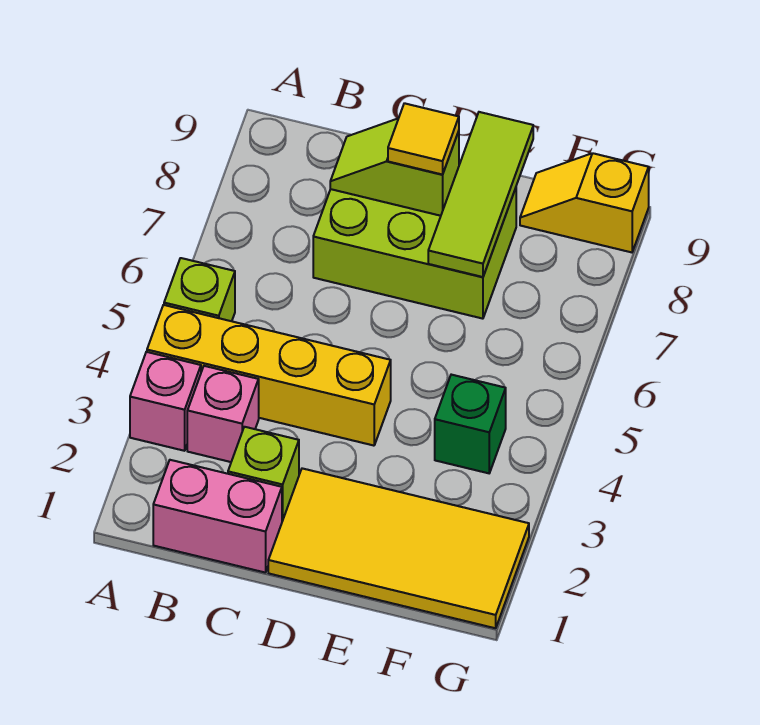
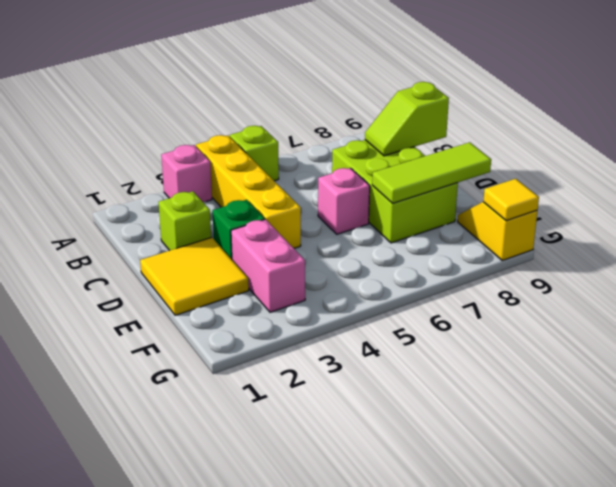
pink 1x2 brick [153,460,282,573] -> pink 1x2 brick moved to [231,219,305,312]
pink 1x1 brick [187,366,259,462] -> pink 1x1 brick moved to [318,168,370,234]
lime 1x2 slope [330,119,459,216] -> lime 1x2 slope turned to [365,82,449,156]
yellow 2x4 tile [268,468,529,628] -> yellow 2x2 tile [140,237,249,315]
yellow 1x1 tile [388,103,459,175] -> yellow 1x1 tile moved to [483,179,539,221]
green 1x1 brick [435,375,506,473] -> green 1x1 brick moved to [213,200,265,259]

